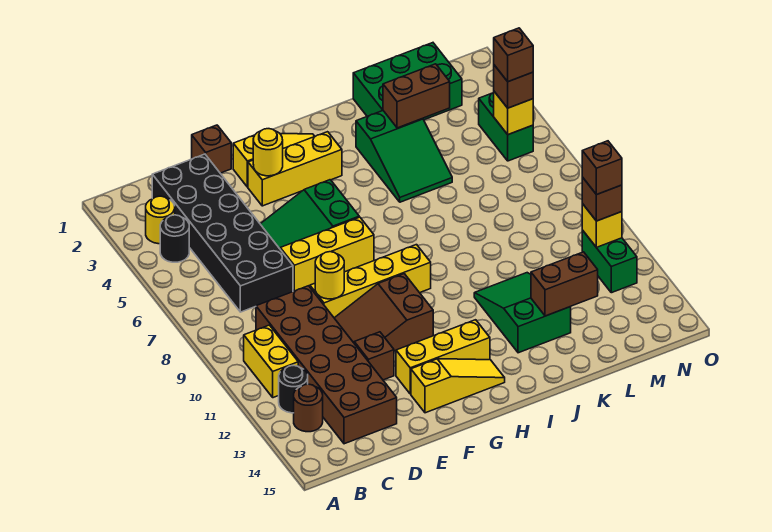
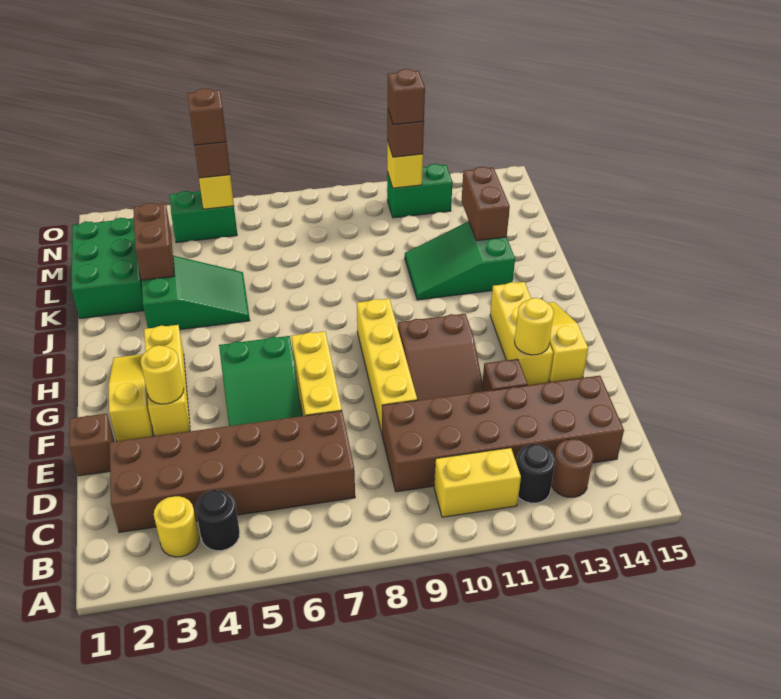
black 2x6 brick [152,154,293,312] -> brown 2x6 brick [110,411,355,533]
yellow 1x1 round brick [315,252,344,299] -> yellow 1x1 round brick moved to [515,298,554,355]

